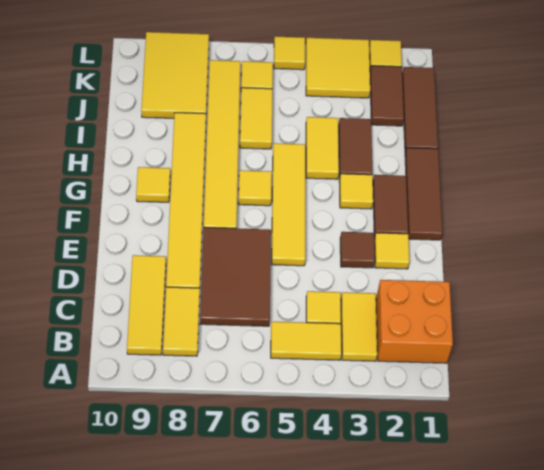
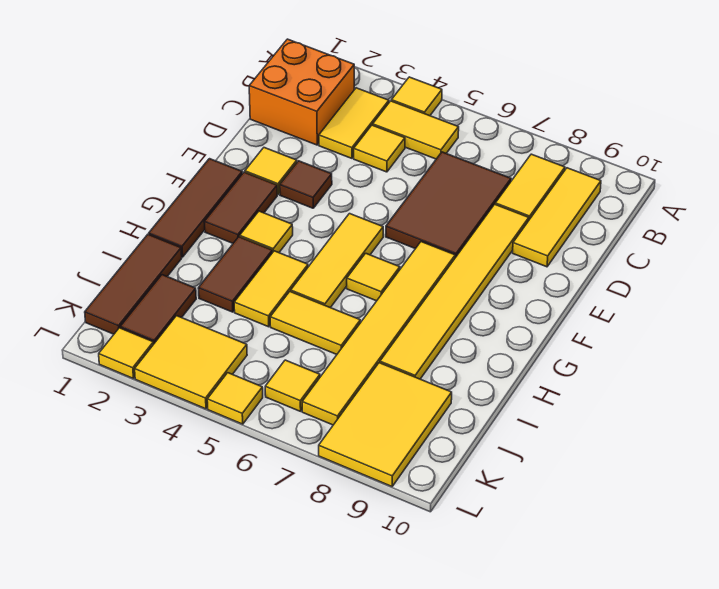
yellow 1x4 tile [272,143,305,266] -> yellow 1x3 tile [291,214,383,308]
yellow 1x1 tile [136,167,170,202] -> yellow 1x1 tile moved to [391,77,442,116]
yellow 1x2 tile [240,88,272,149] -> yellow 1x2 tile turned to [270,292,360,354]

